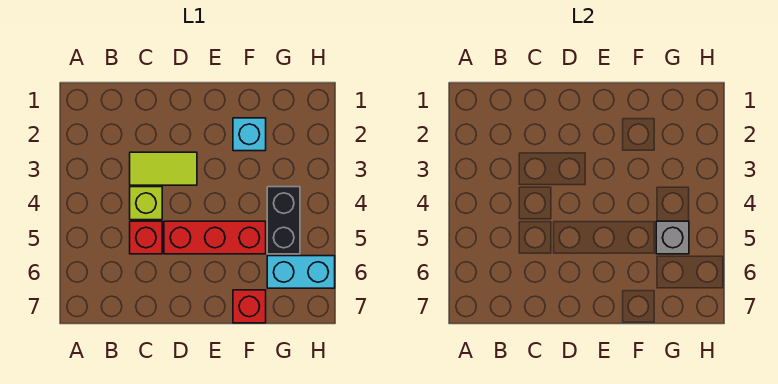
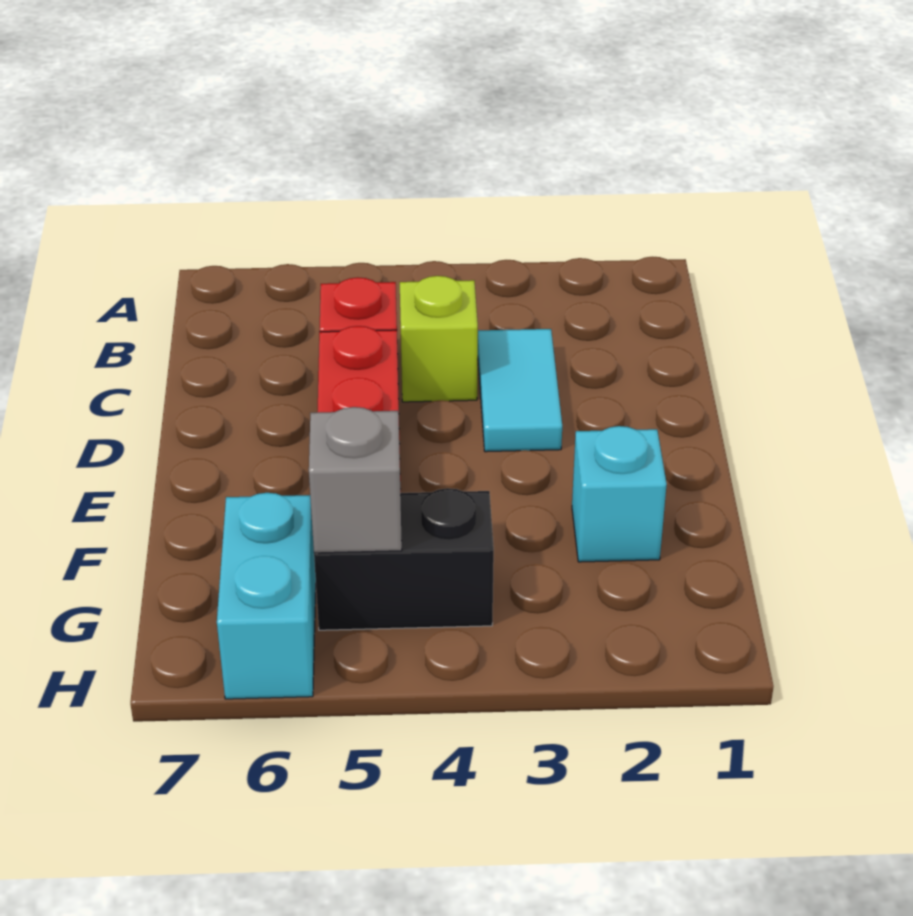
lime 1x2 tile [130,152,197,185] -> cyan 1x2 tile [478,329,562,452]
red 1x1 brick [233,290,266,323] -> none

